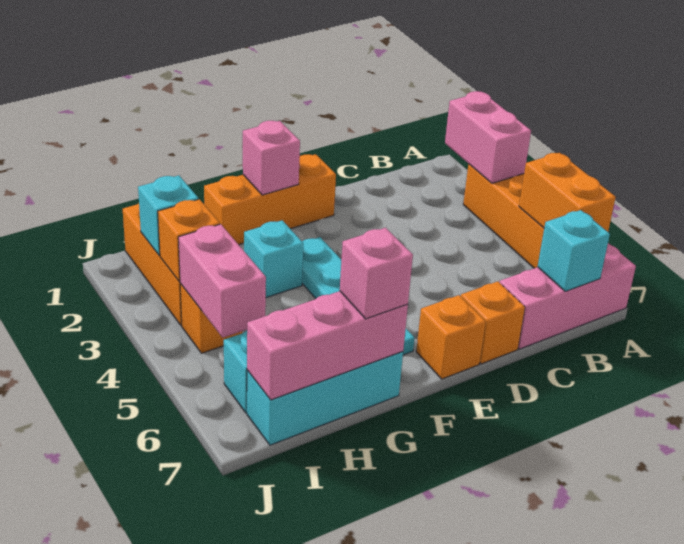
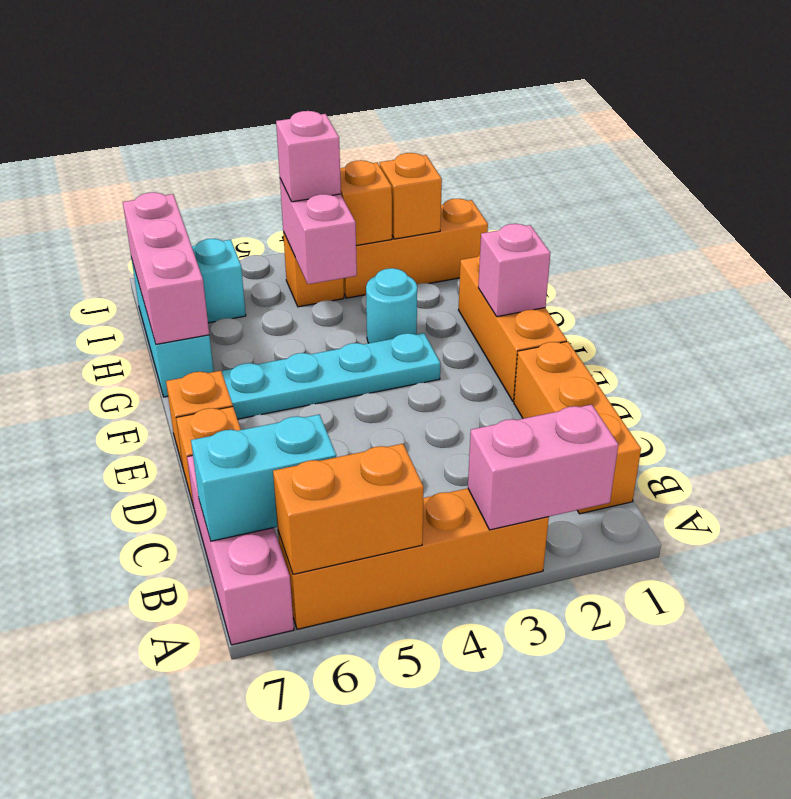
none -> orange 1x3 brick [514,341,641,514]
cyan 1x1 brick [538,210,610,291] -> cyan 1x2 brick [191,414,336,541]
cyan 1x1 brick [244,220,303,298] -> cyan 1x1 round brick [366,268,417,343]
pink 1x1 brick [340,228,413,319] -> pink 1x1 brick moved to [276,111,341,202]
cyan 1x1 brick [138,175,199,255] -> orange 1x1 brick [380,153,442,239]
pink 1x2 brick [178,224,266,337] -> pink 1x2 brick turned to [280,179,357,284]

